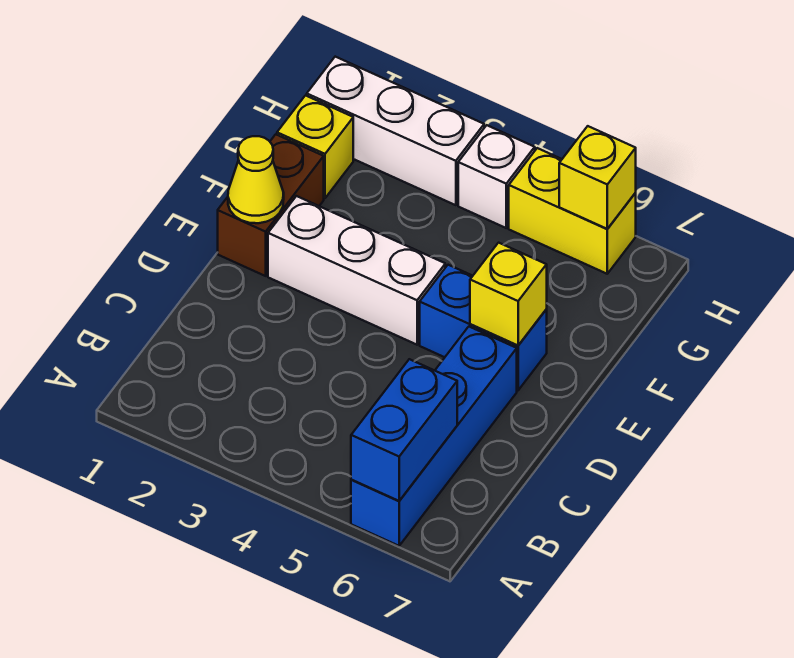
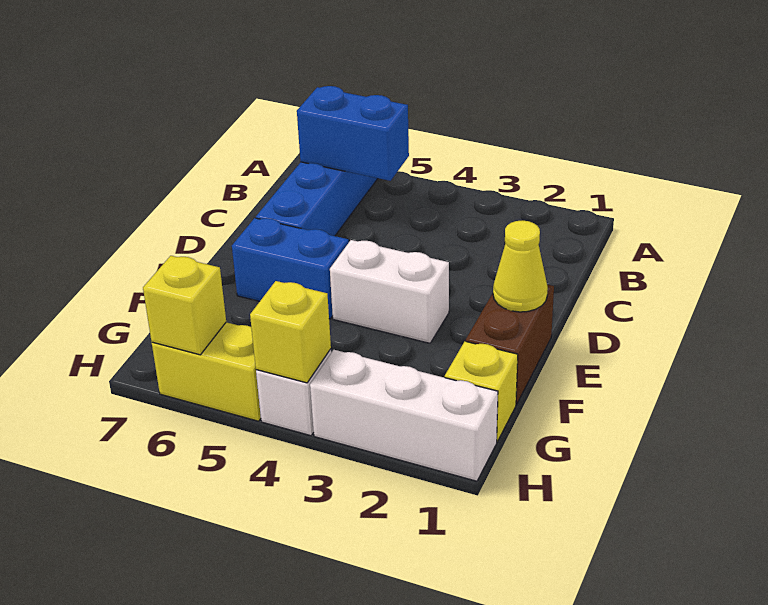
blue 1x2 brick [351,359,457,501] -> blue 1x2 brick turned to [297,86,409,181]
white 1x3 brick [268,196,445,345] -> white 1x2 brick [330,240,449,343]
yellow 1x1 brick [470,243,547,345] -> yellow 1x1 brick moved to [250,281,331,383]

